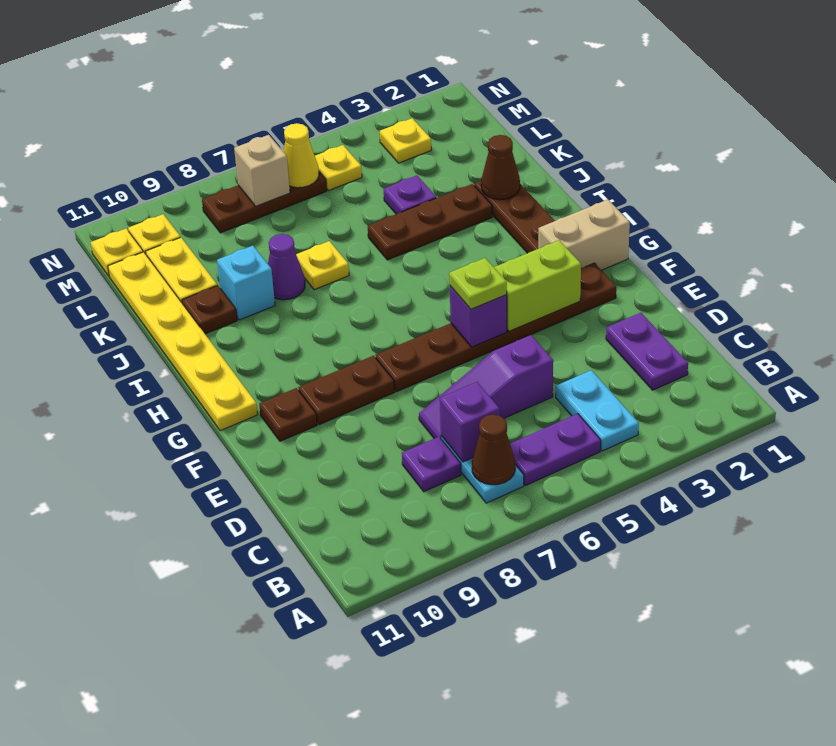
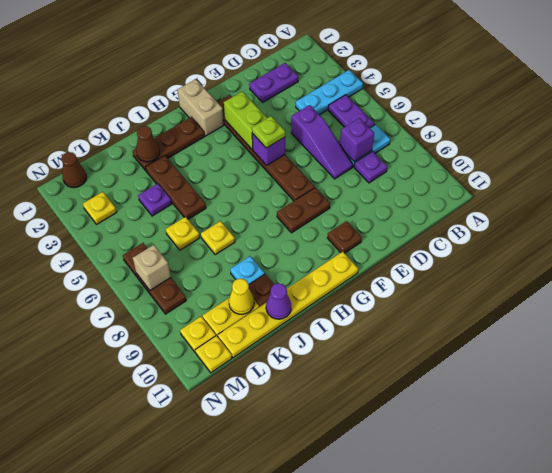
cyan 1x2 plate [556,370,639,451] -> cyan 1x3 plate [296,70,363,115]
brown 1x1 cone [472,415,515,485] -> brown 1x1 cone moved to [61,152,87,188]
brown 1x2 plate [298,356,395,425] -> brown 1x2 plate turned to [277,188,330,233]
purple 1x1 cone [268,234,305,300] -> purple 1x1 cone moved to [266,283,291,319]
cyan 1x1 brick [217,246,275,320] -> cyan 1x1 plate [230,256,265,285]
yellow 1x1 plate [315,145,362,191] -> yellow 1x1 plate moved to [166,217,200,250]
yellow 1x1 cone [283,123,319,188] -> yellow 1x1 cone moved to [229,278,254,314]

